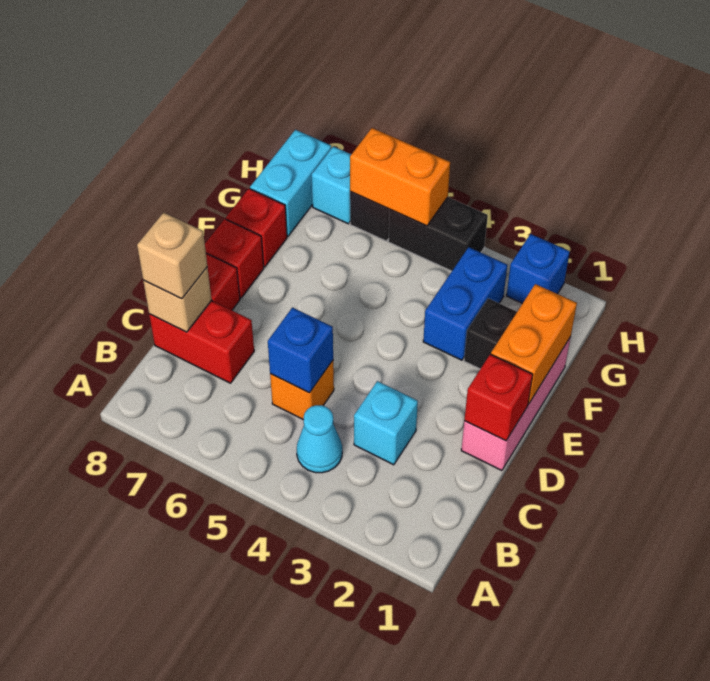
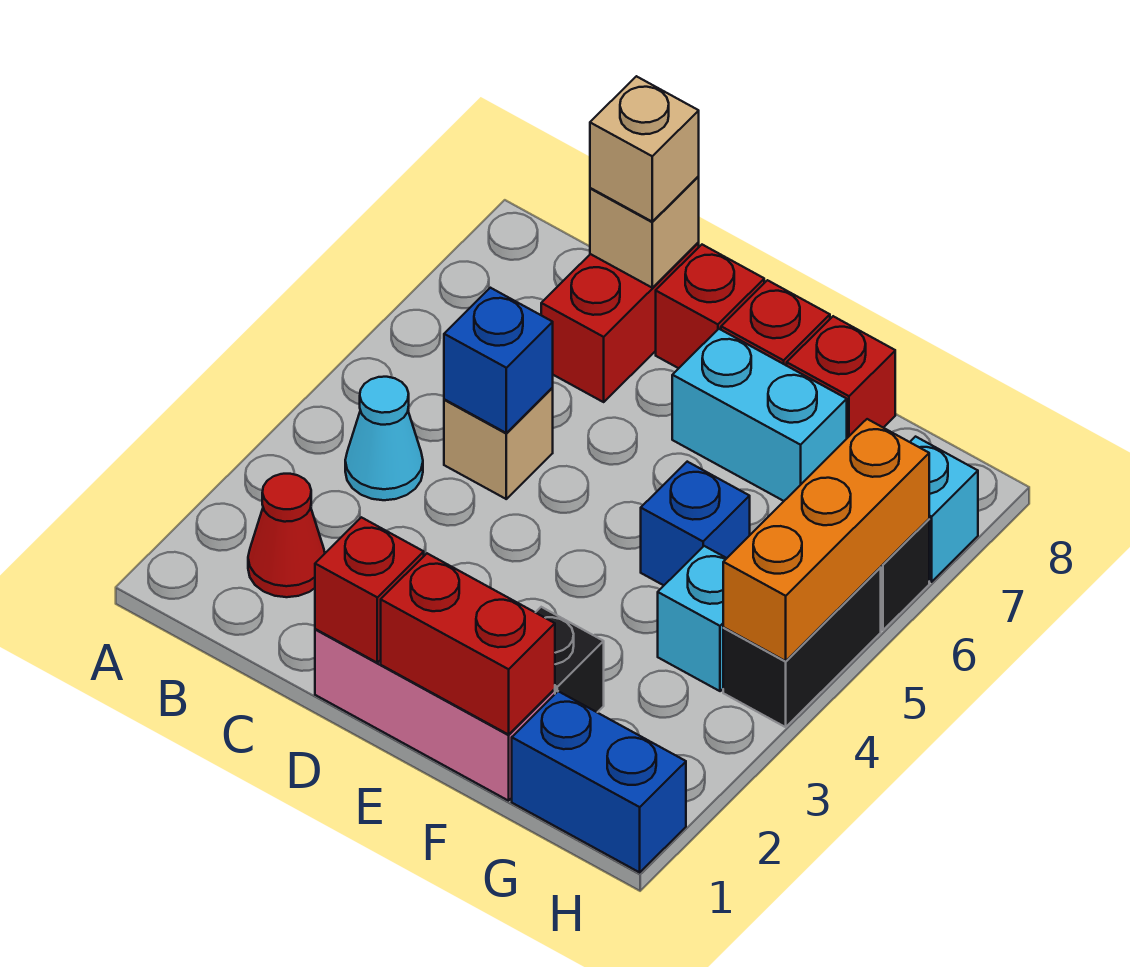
none -> red 1x1 cone [248,474,325,597]
cyan 1x1 brick [354,381,418,465] -> cyan 1x1 brick moved to [658,546,727,691]
orange 1x1 brick [270,361,334,420] -> tan 1x1 brick [444,388,553,499]
orange 1x2 brick [491,284,577,404] -> red 1x2 brick [381,553,555,735]
blue 1x2 brick [423,247,507,360] -> blue 1x2 brick moved to [512,691,686,872]
cyan 1x2 brick [250,130,331,236] -> cyan 1x2 brick moved to [672,329,847,501]
blue 1x1 brick [507,234,570,303] -> blue 1x1 brick moved to [641,462,750,585]
orange 1x2 brick [350,128,450,226] -> orange 1x3 brick [723,419,929,661]

